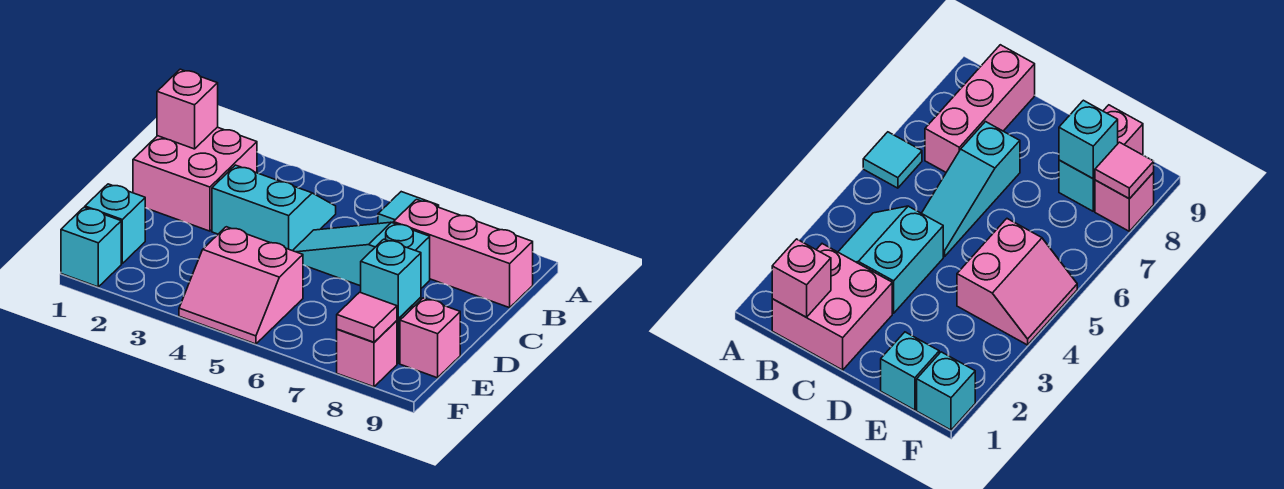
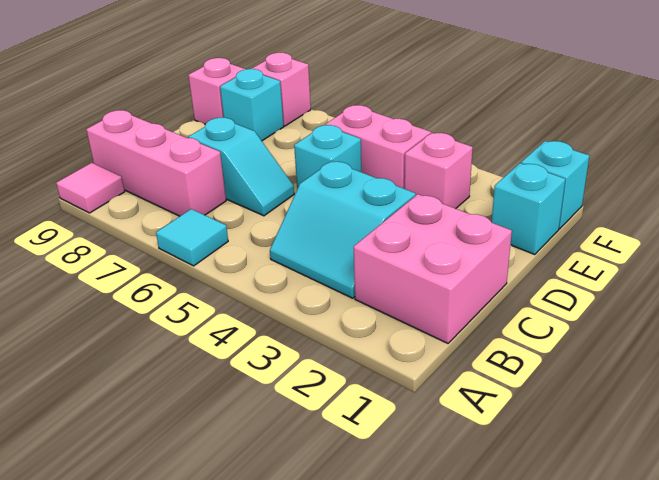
pink 1x1 brick [157,69,218,149] -> pink 1x1 brick moved to [405,133,473,209]
cyan 1x3 slope [293,222,430,288] -> cyan 1x2 slope [188,118,294,216]
cyan 1x1 brick [361,239,421,319] -> cyan 1x1 brick moved to [294,125,361,189]
pink 1x1 tile [337,292,397,342] -> pink 1x1 tile moved to [56,163,125,213]

